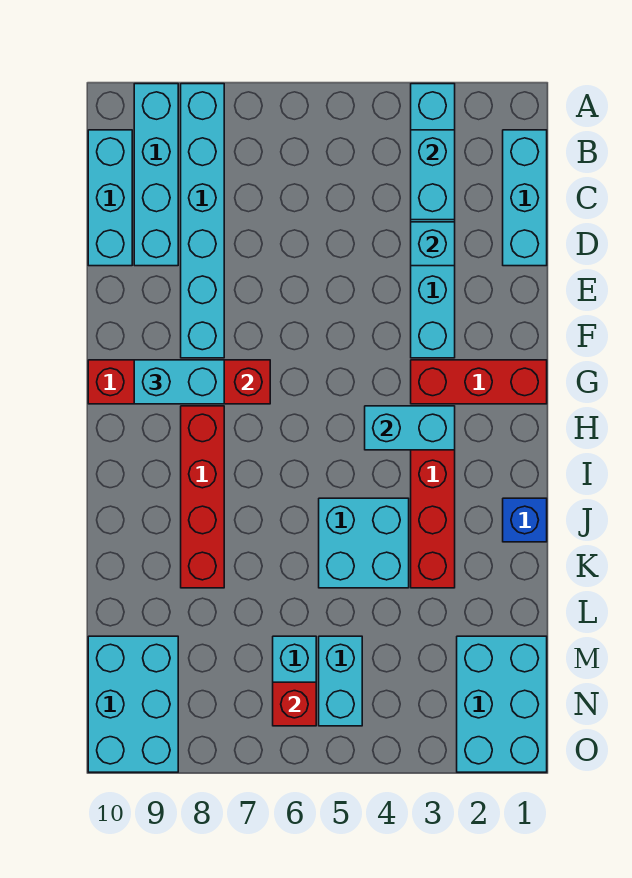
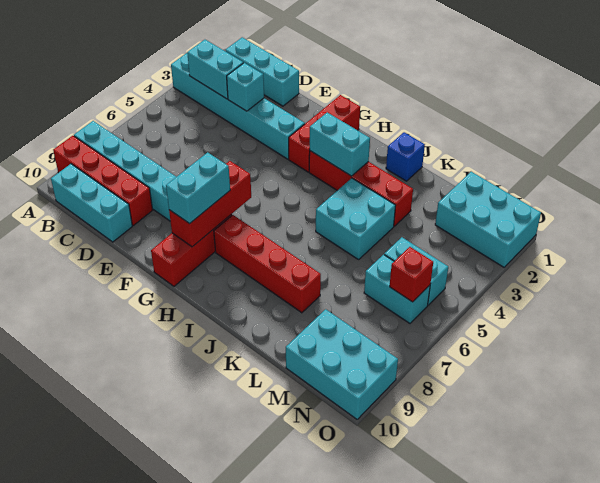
cyan 1x4 brick [134,84,178,266] -> red 1x4 brick [53,136,152,225]
cyan 1x2 brick [365,406,455,450] -> cyan 1x2 brick turned to [310,112,370,176]

